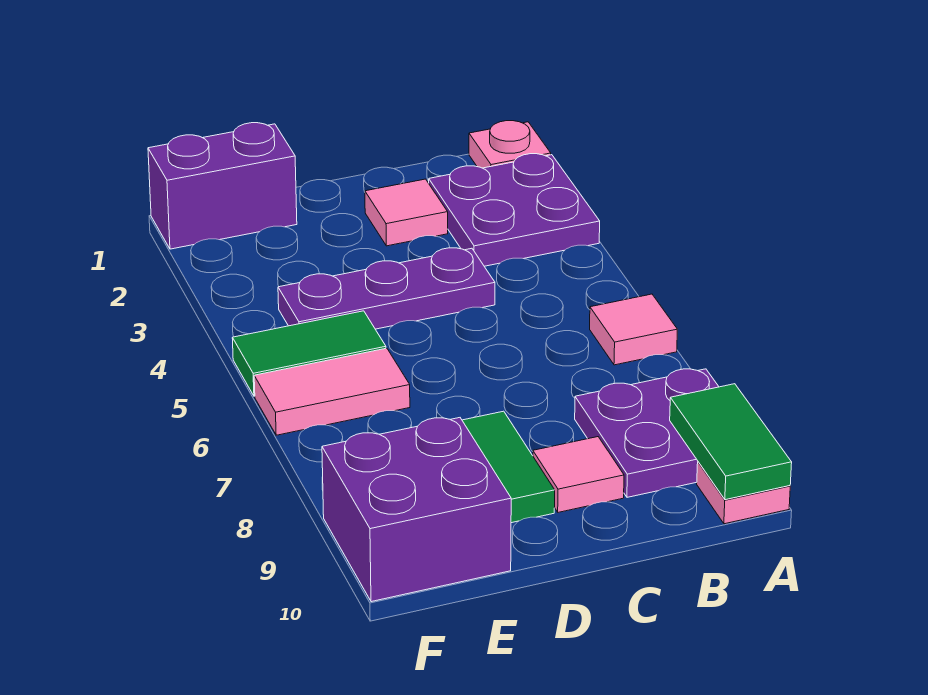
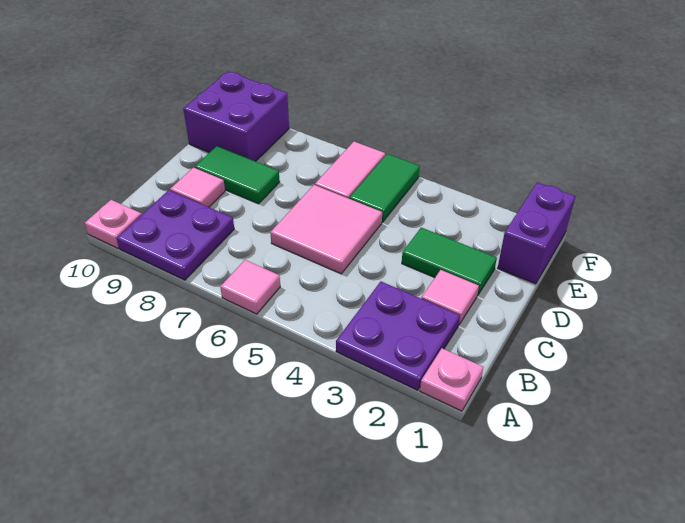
green 1x2 tile [670,384,792,500] -> green 1x2 tile moved to [402,228,497,295]
purple 1x3 plate [278,248,495,329] -> none
none -> pink 2x2 tile [270,185,382,274]

